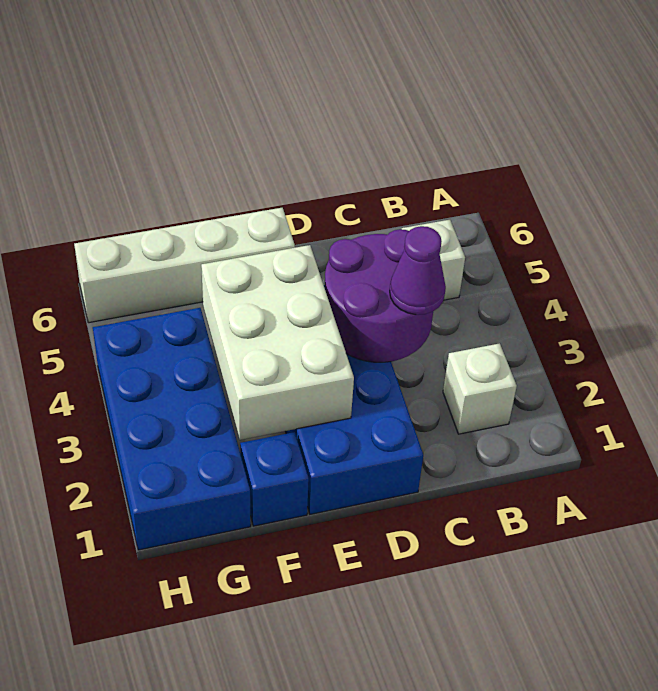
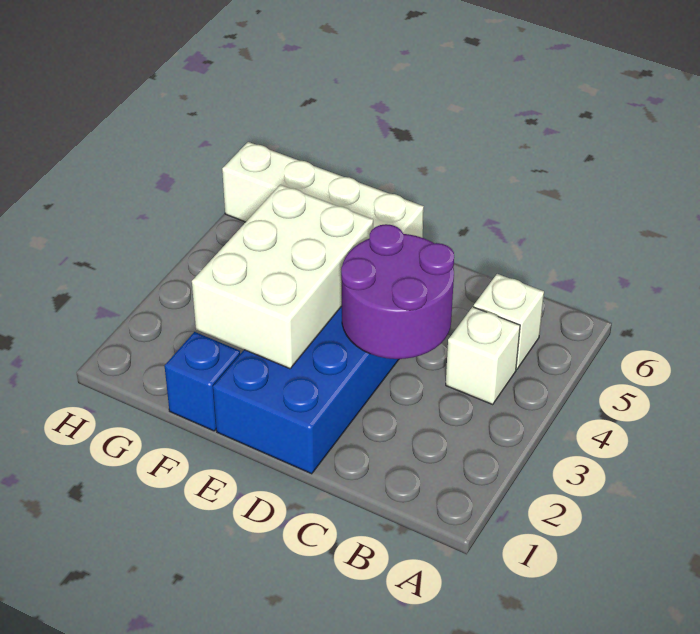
white 1x1 brick [443,343,517,434] -> white 1x1 brick moved to [446,307,520,404]
purple 1x1 cone [390,226,446,315] -> none
blue 2x4 brick [93,308,251,550] -> none

